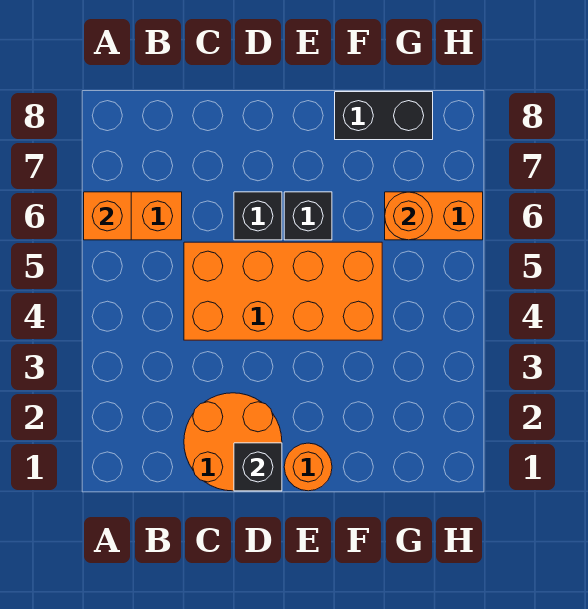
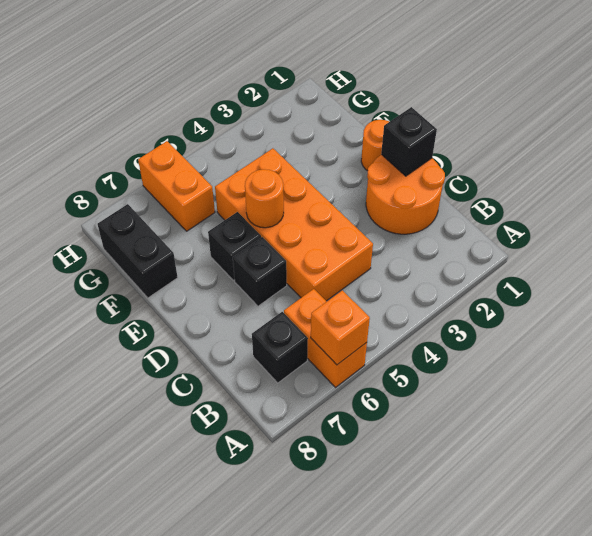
none -> black 1x1 brick [252,312,308,383]
orange 1x1 round brick [385,192,432,240] -> orange 1x1 round brick moved to [245,169,284,228]

